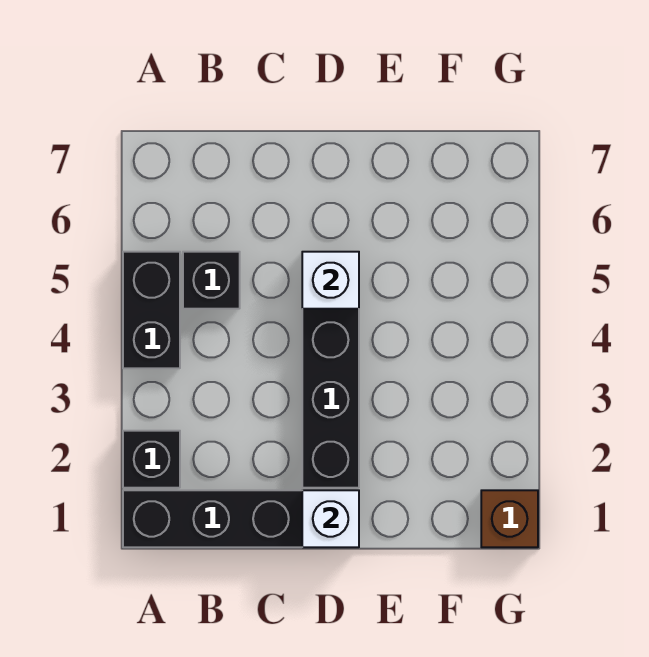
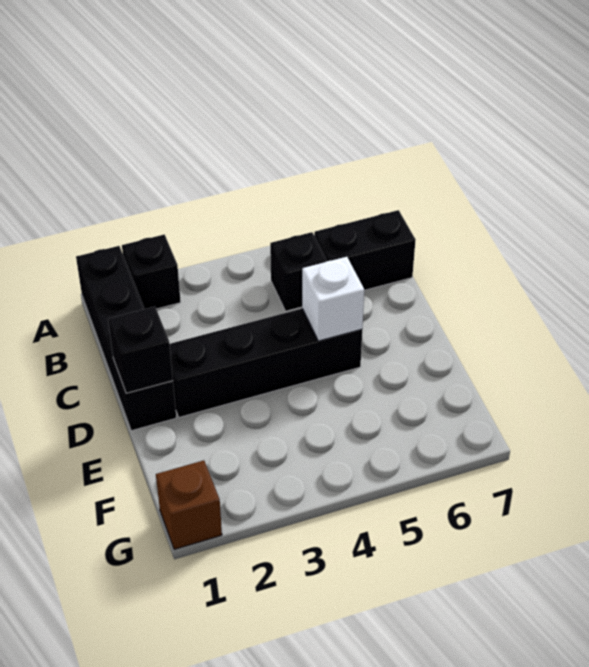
black 1x2 brick [123,252,180,368] -> black 1x2 brick moved to [314,210,416,290]
white 1x1 brick [302,490,359,547] -> black 1x1 brick [108,307,173,393]

